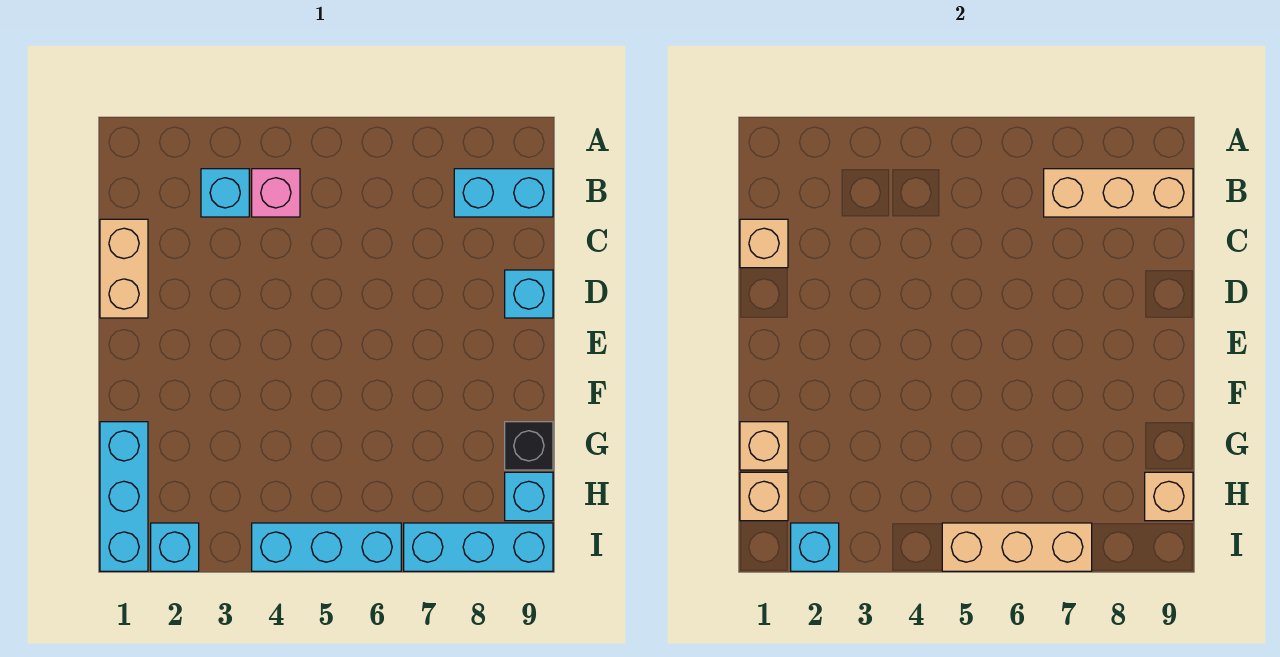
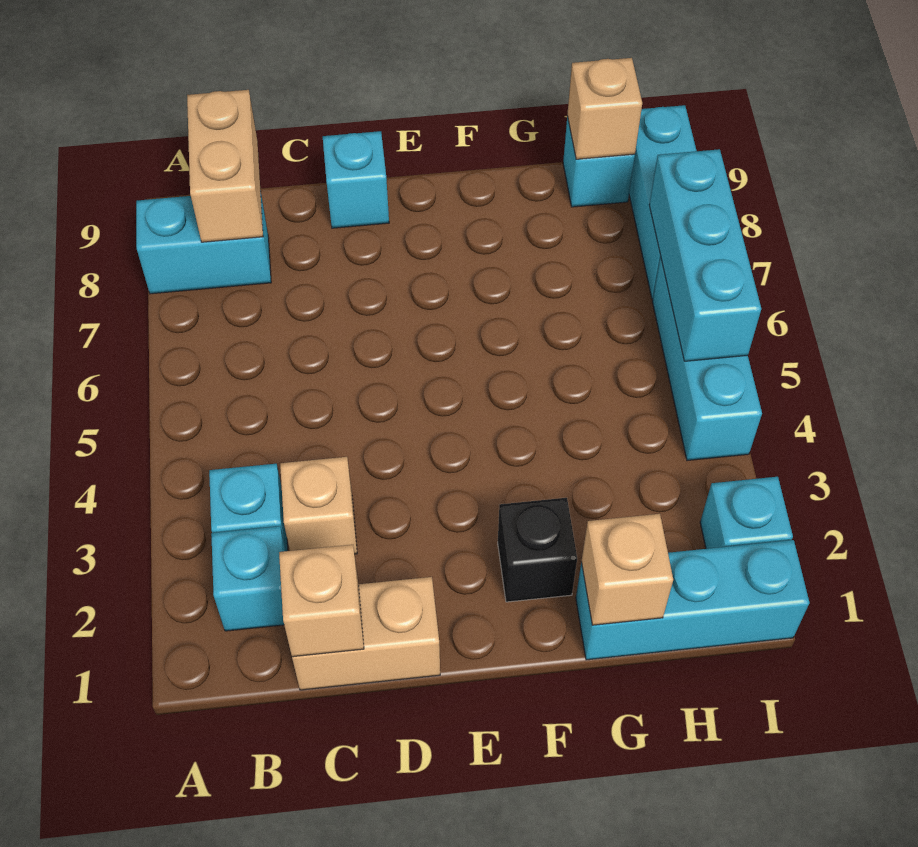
pink 1x1 brick [252,169,300,217] -> none
tan 1x3 brick [1044,169,1193,217] -> tan 1x2 brick [187,90,263,242]
cyan 1x2 brick [454,169,553,217] -> cyan 1x2 brick turned to [136,196,271,294]
black 1x1 brick [505,422,553,470] -> black 1x1 brick moved to [498,498,577,602]
tan 1x1 brick [740,472,788,521] -> tan 1x1 brick moved to [280,457,357,554]
cyan 1x1 brick [791,523,839,571] -> cyan 1x1 brick moved to [211,526,286,631]
tan 1x3 brick [942,523,1092,571] -> cyan 1x3 brick [649,149,761,361]

